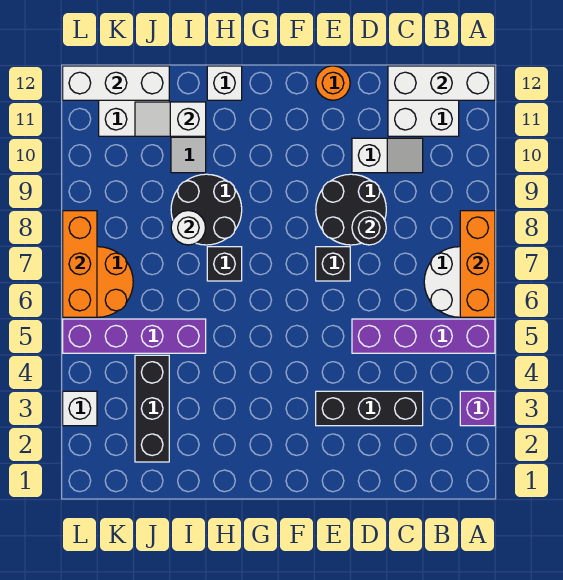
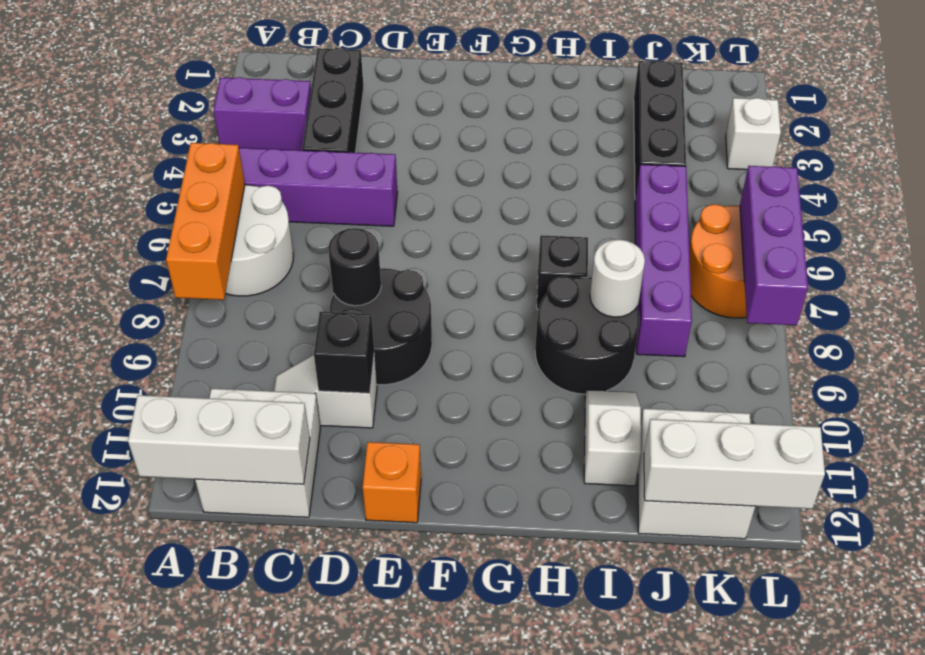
purple 1x1 brick [460,391,495,426] -> purple 1x2 brick [214,77,311,150]
black 1x3 brick [316,391,423,426] -> black 1x3 brick turned to [302,48,364,153]
black 1x1 brick [316,247,350,281] -> black 1x1 brick moved to [314,312,374,393]
orange 1x1 round brick [316,66,350,100] -> orange 1x1 brick [363,442,421,523]
white 1x1 brick [207,66,242,100] -> none
purple 1x4 brick [63,319,206,353] -> purple 1x4 brick turned to [635,164,692,357]
white 1x2 slope [135,102,206,136] -> none
orange 1x3 brick [63,211,97,317] -> purple 1x3 brick [740,166,808,325]

